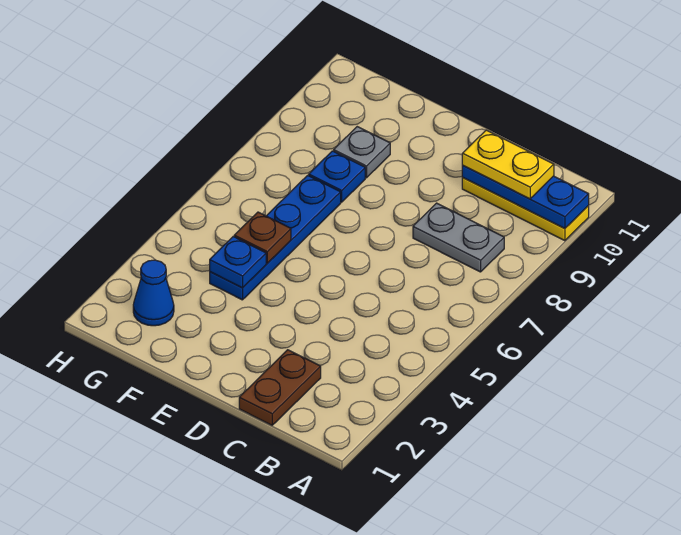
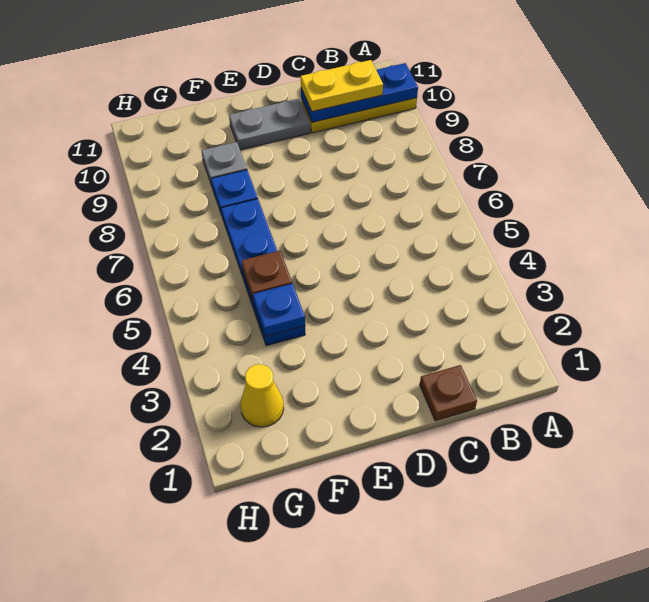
grey 1x2 plate [413,203,504,272] -> grey 1x2 plate moved to [229,99,310,150]
brown 1x2 plate [239,350,321,425] -> brown 1x1 plate [420,365,477,421]
blue 1x1 cone [133,260,174,326] -> yellow 1x1 cone [240,364,284,427]

